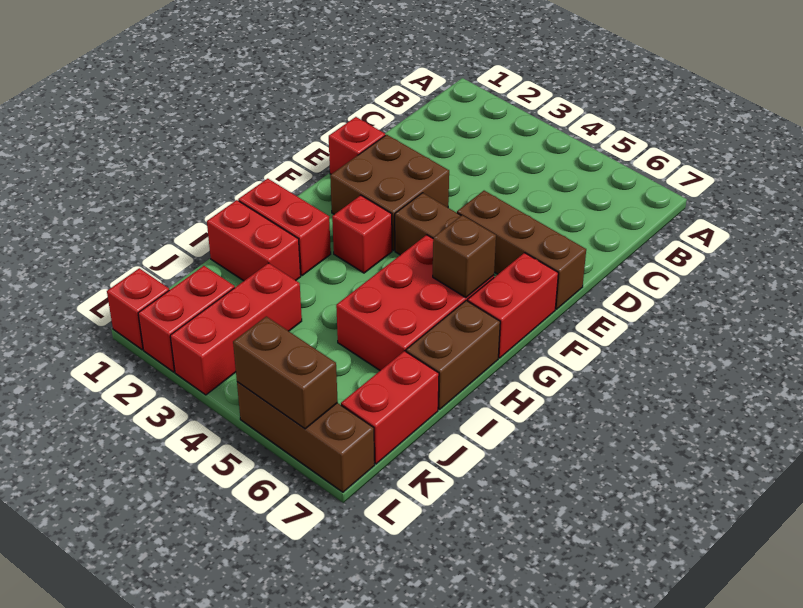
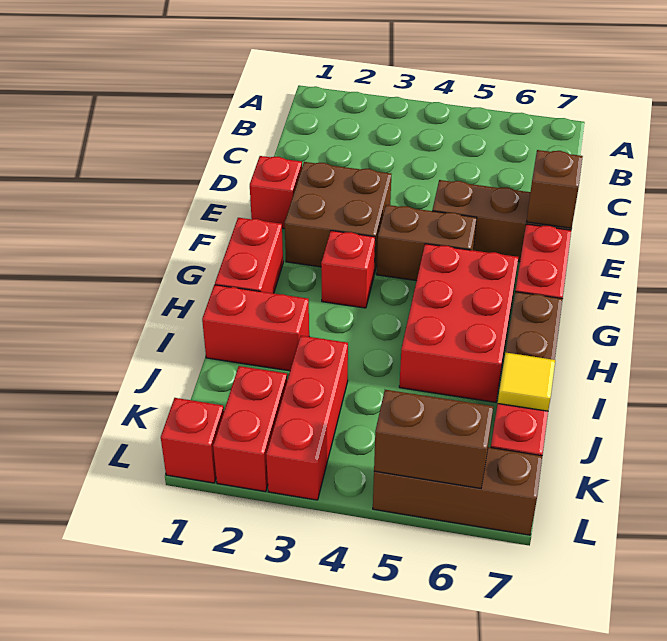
brown 1x1 brick [433,215,496,298] -> brown 1x1 brick moved to [526,150,583,228]
red 1x2 brick [238,179,331,276] -> red 1x2 brick turned to [215,218,283,293]
none -> yellow 1x1 tile [498,352,555,411]

